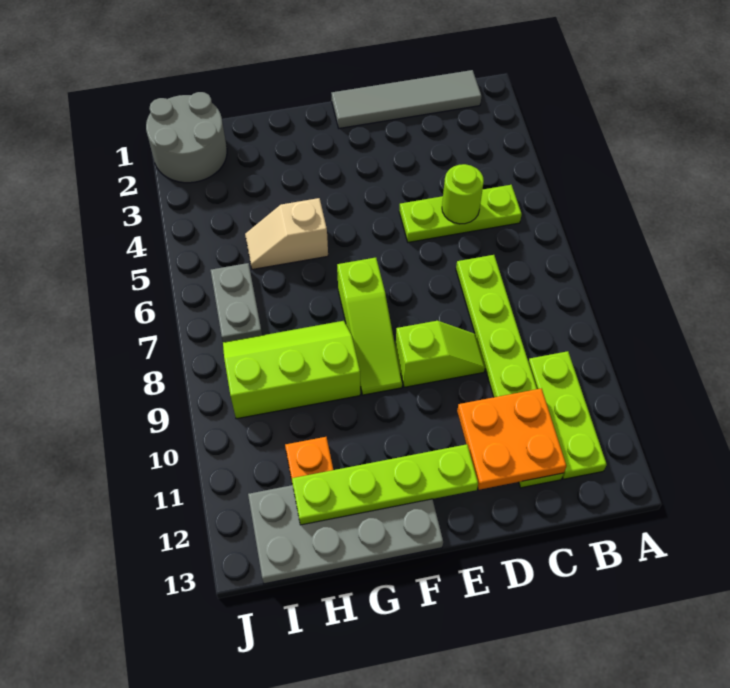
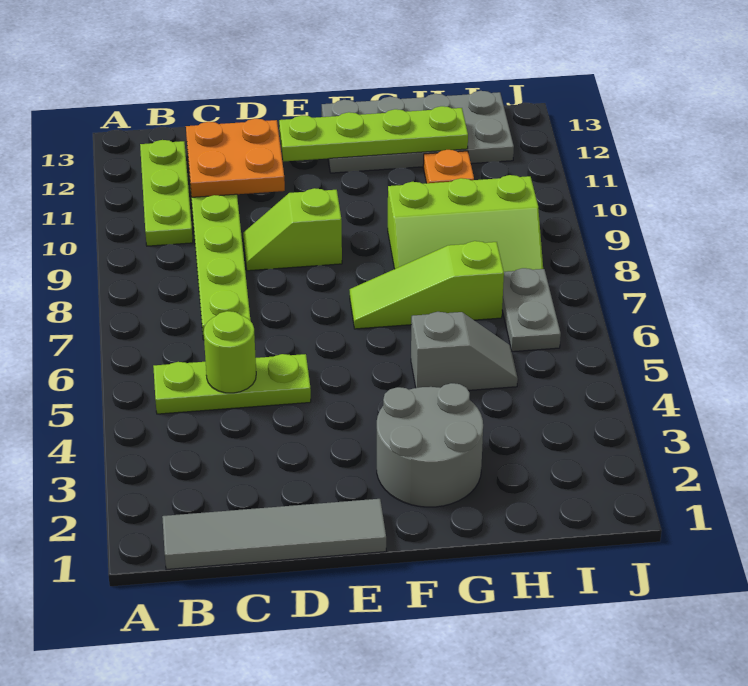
lime 1x3 slope [337,258,402,395] -> lime 1x3 slope turned to [350,241,504,329]
tan 1x2 slope [245,198,328,269] -> grey 1x2 slope [411,312,518,390]
grey 2x2 round brick [146,92,227,183] -> grey 2x2 round brick moved to [377,383,483,507]

